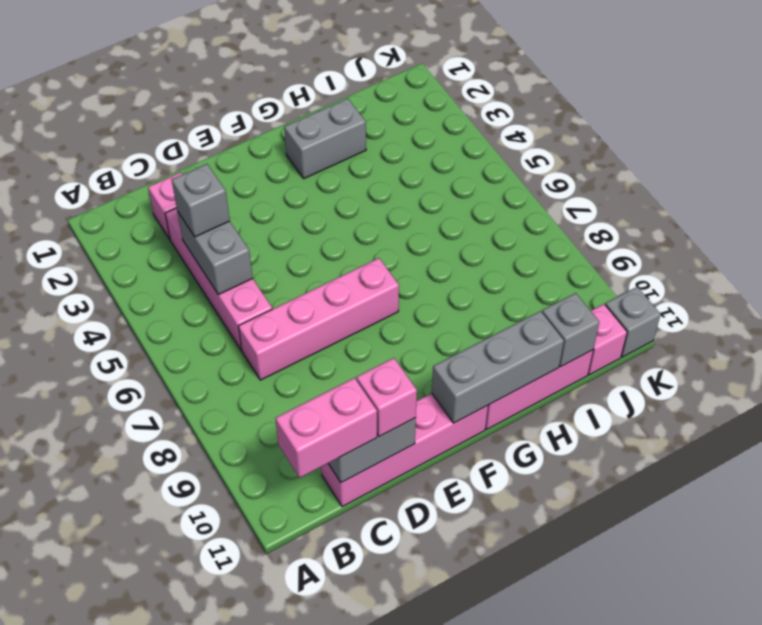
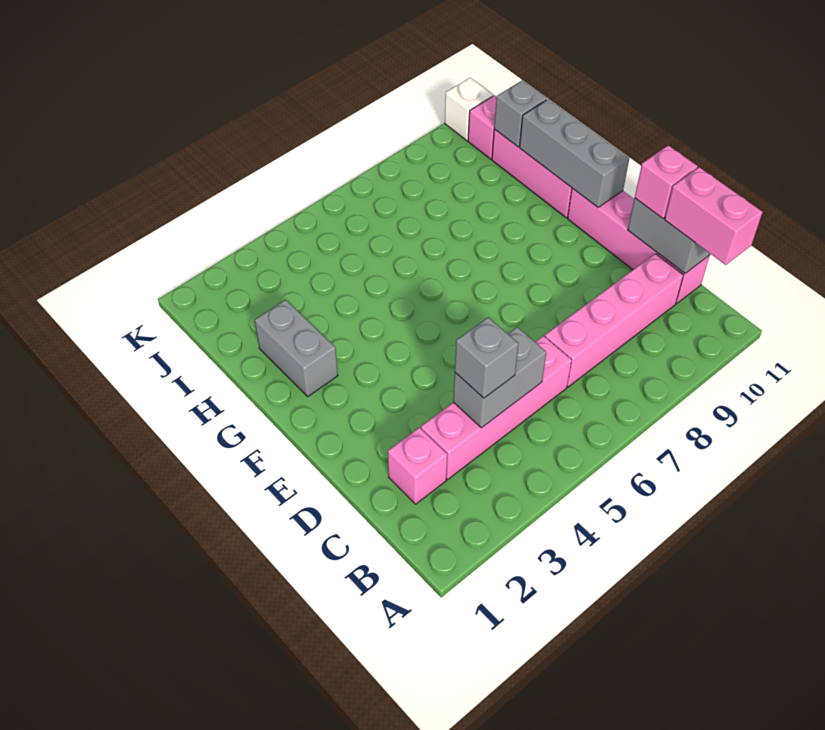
pink 1x4 brick [239,258,399,380] -> pink 1x4 brick turned to [545,254,684,387]
grey 1x1 brick [605,287,661,357] -> white 1x1 brick [445,78,493,141]

